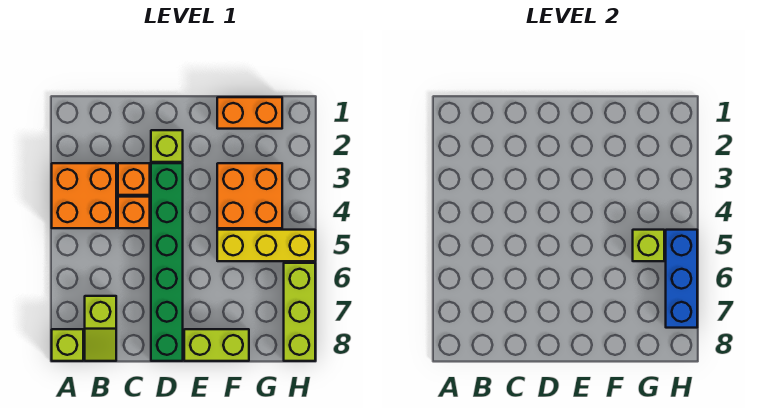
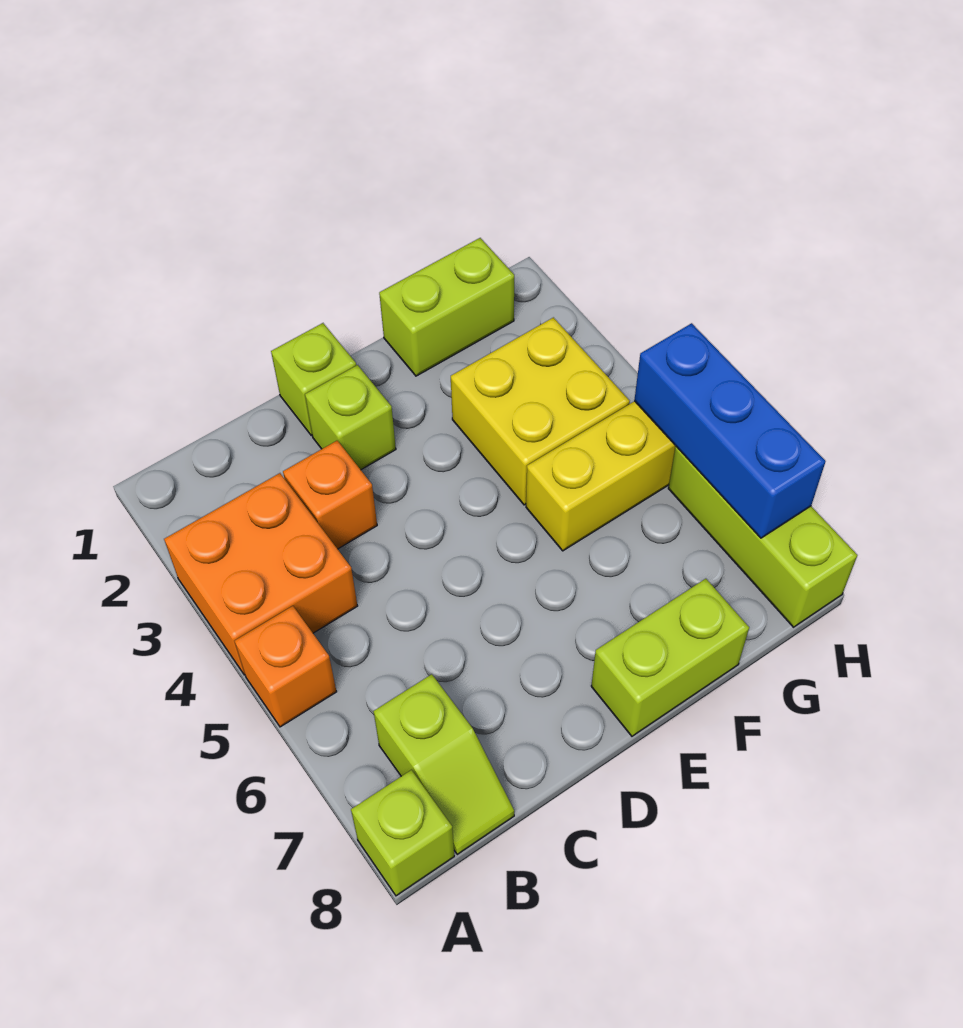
orange 1x1 brick [118,197,150,228] -> orange 1x1 brick moved to [235,606,337,727]
green 1x6 brick [151,163,183,361] -> none
orange 1x2 brick [217,97,282,129] -> lime 1x2 brick [379,238,514,376]
orange 2x2 brick [217,163,282,228] -> yellow 2x2 brick [451,317,630,505]
lime 1x1 brick [633,230,664,261] -> lime 1x1 brick moved to [271,323,356,435]

